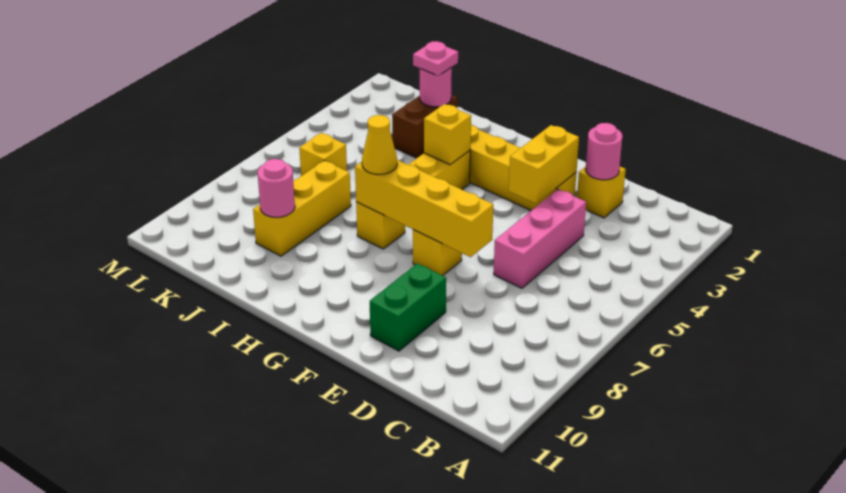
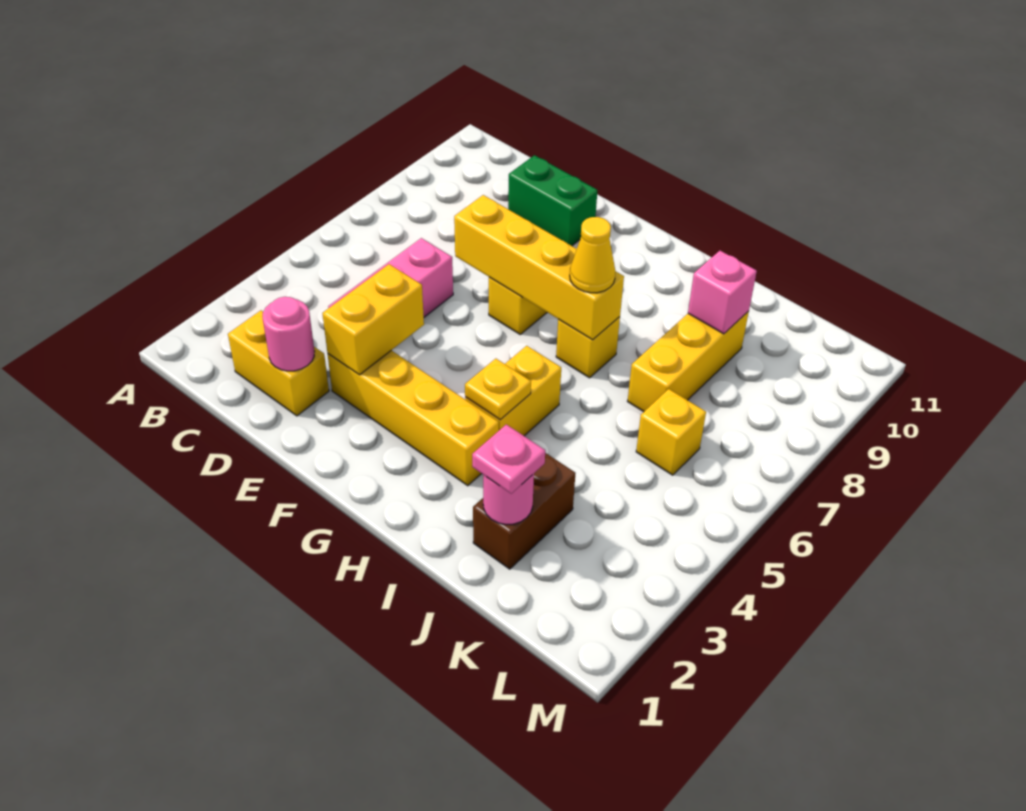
yellow 1x1 brick [577,167,626,218] -> yellow 1x2 brick [228,311,329,416]
green 1x2 brick [370,263,446,351] -> green 1x2 brick turned to [508,155,597,246]
yellow 1x1 brick [424,104,471,165] -> yellow 1x1 plate [465,359,531,420]
pink 1x1 round brick [258,159,295,217] -> pink 1x1 brick [688,251,757,334]

